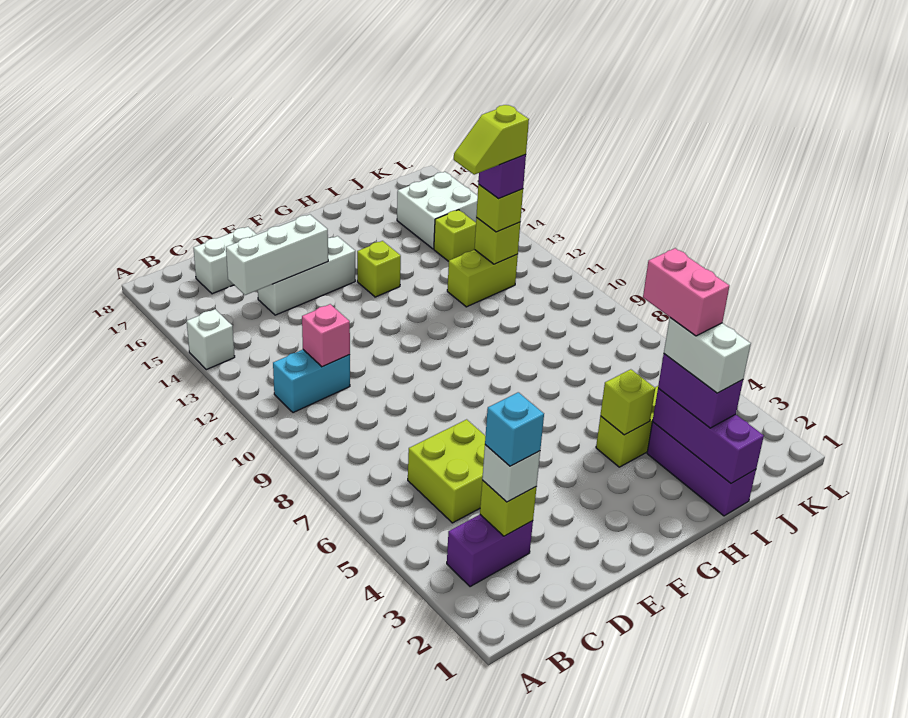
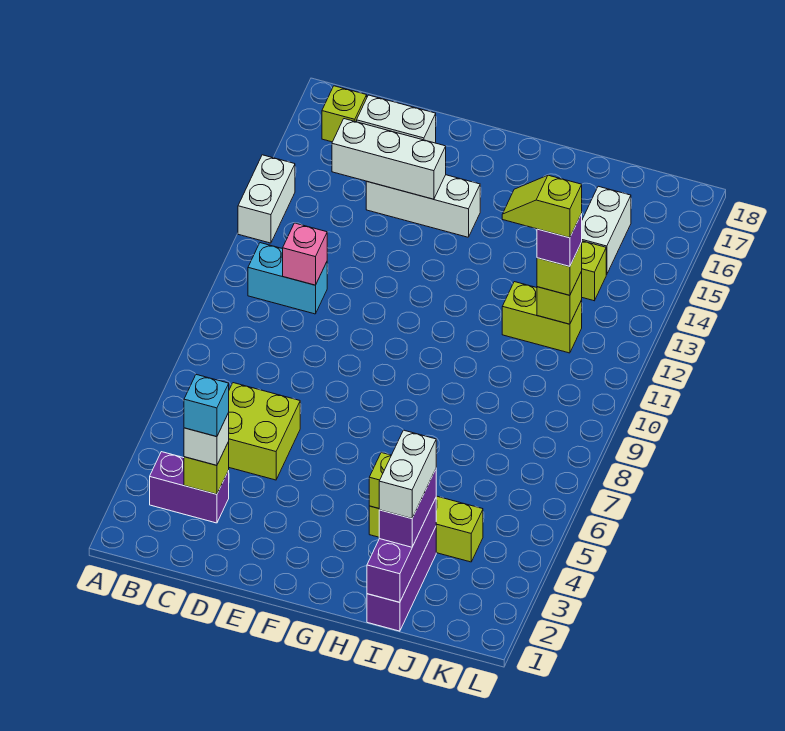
white 1x1 brick [187,309,235,370] -> white 1x2 brick [238,155,295,243]
lime 1x1 brick [357,241,401,297] -> lime 1x1 brick moved to [322,86,367,142]
pink 1x2 brick [643,248,729,336] -> none
white 2x2 brick [397,172,478,249] -> white 1x2 brick [582,186,631,275]

